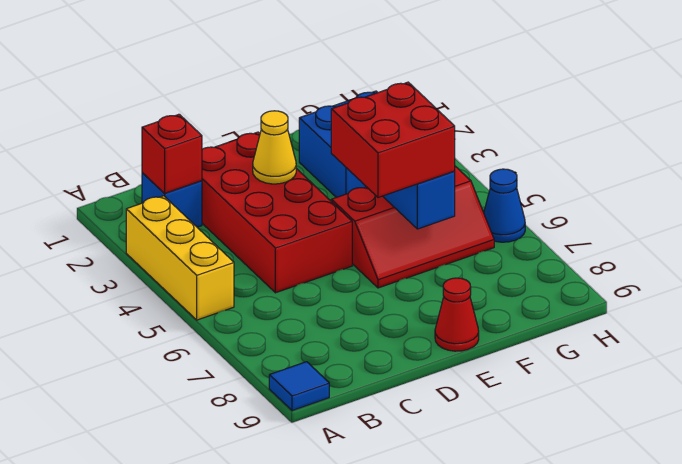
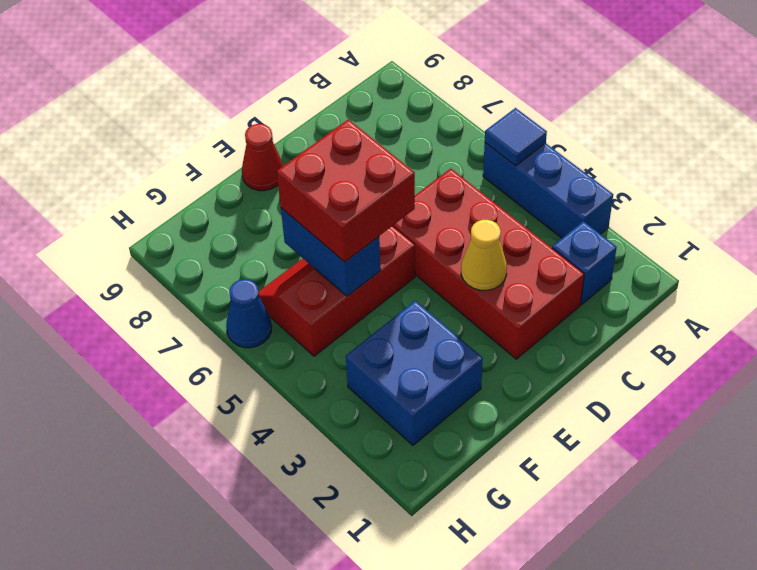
yellow 1x3 brick [126,196,234,320] -> blue 1x3 brick [483,143,613,238]
blue 1x1 tile [269,362,329,411] -> blue 1x1 tile moved to [485,108,547,166]
red 1x1 brick [142,114,202,193] -> none

